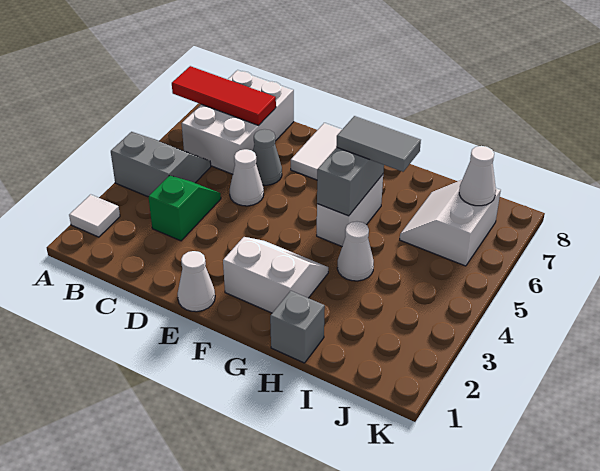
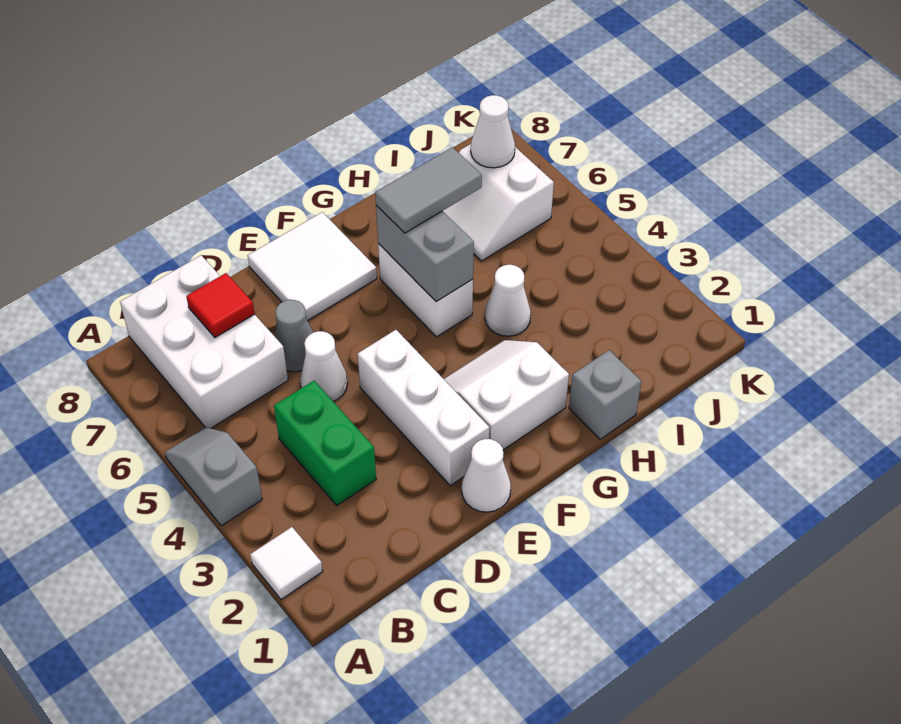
grey 2x2 slope [111,132,211,197] -> grey 1x2 slope [165,427,262,526]
red 1x3 tile [172,66,276,125] -> red 1x1 tile [186,273,255,337]
green 1x2 slope [148,175,221,241] -> green 1x2 brick [274,381,376,505]
none -> white 1x3 brick [358,330,489,485]

